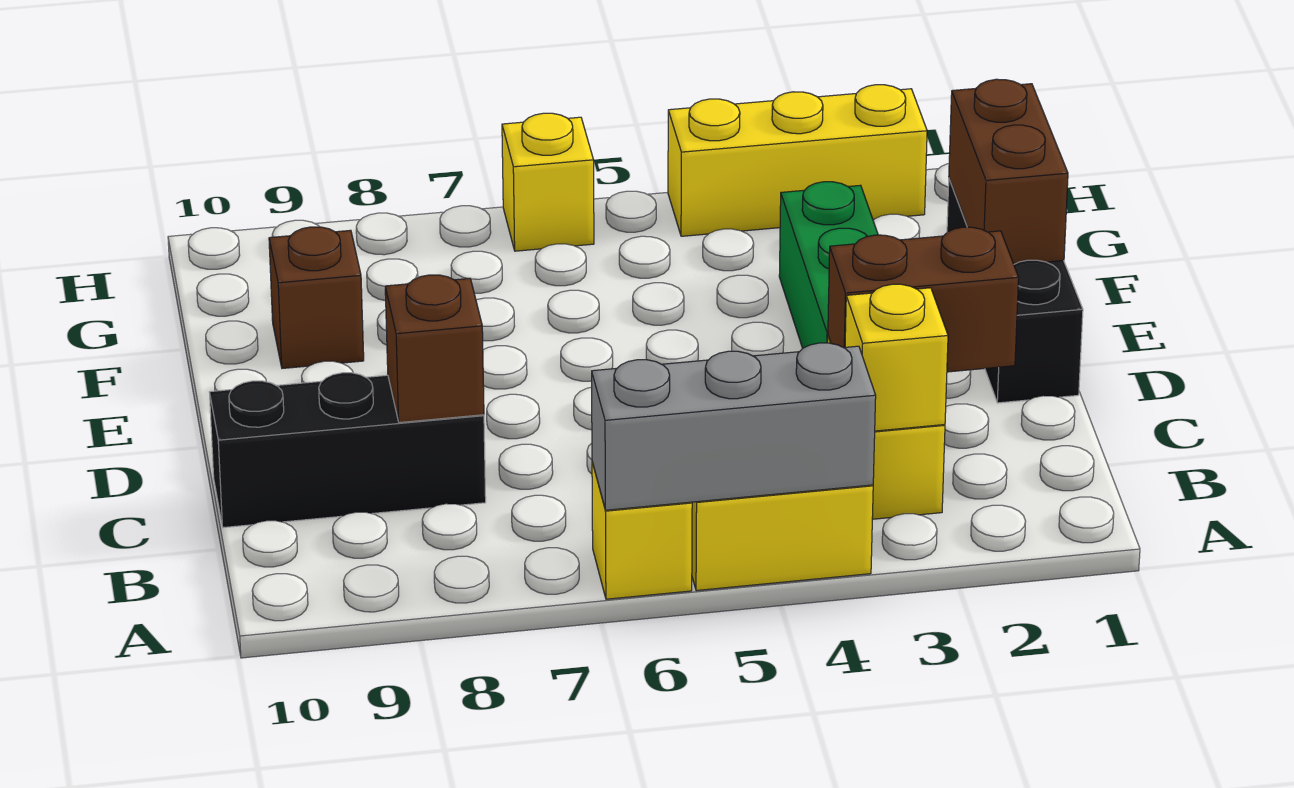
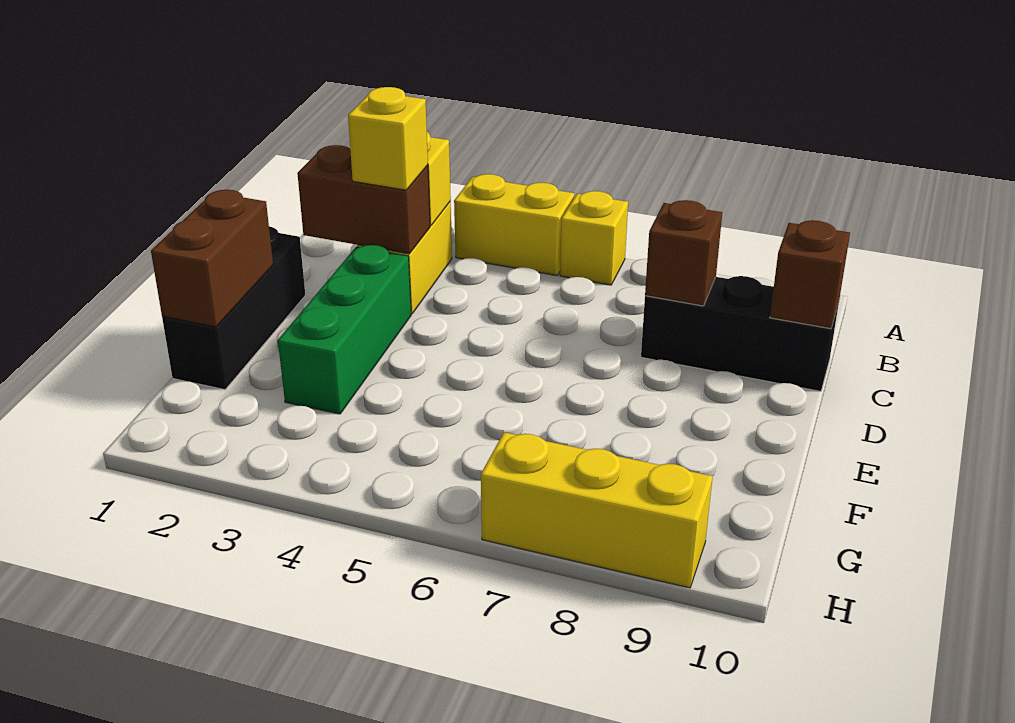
grey 1x3 brick [592,343,876,510] -> none
brown 1x1 brick [269,227,364,368] -> brown 1x1 brick moved to [770,220,850,329]
yellow 1x3 brick [668,85,927,236] -> yellow 1x3 brick moved to [481,432,713,588]
yellow 1x1 brick [502,113,594,251] -> yellow 1x1 brick moved to [348,87,428,190]

